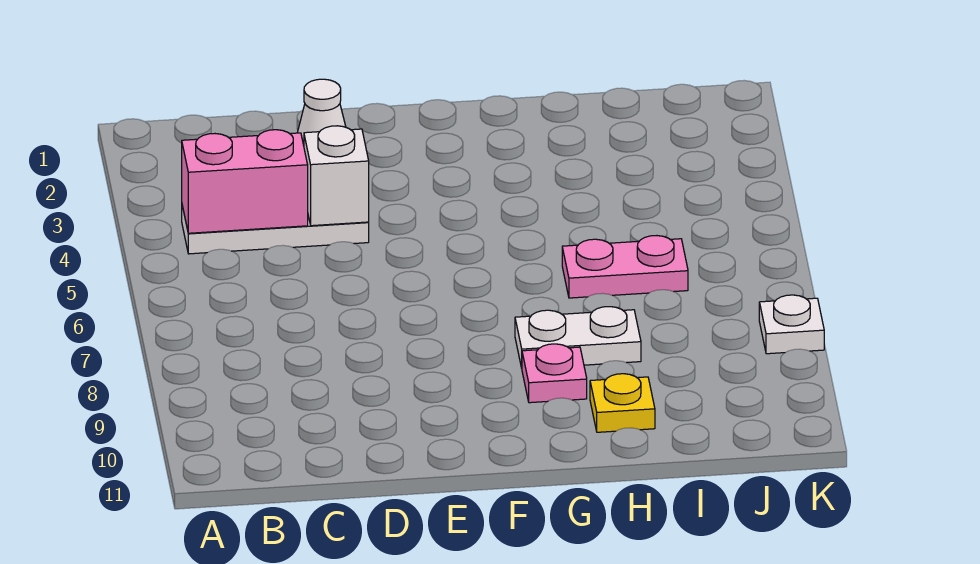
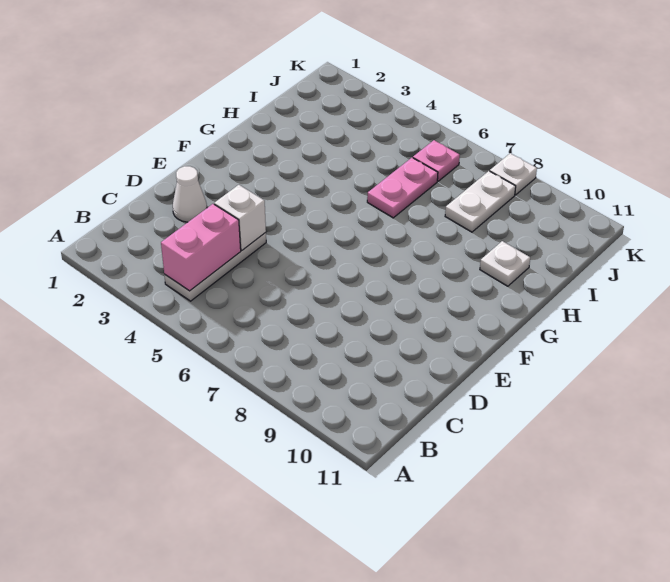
white 1x2 plate [515,307,641,368] -> white 1x2 plate moved to [445,171,516,232]
pink 1x1 plate [522,344,587,403] -> pink 1x1 plate moved to [413,140,460,181]
yellow 1x1 plate [590,374,655,432] -> white 1x1 plate [480,241,530,286]

